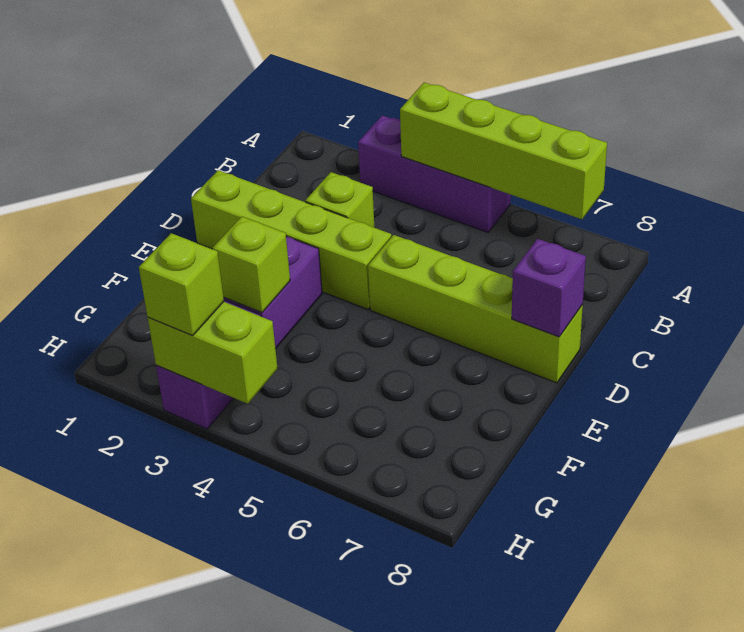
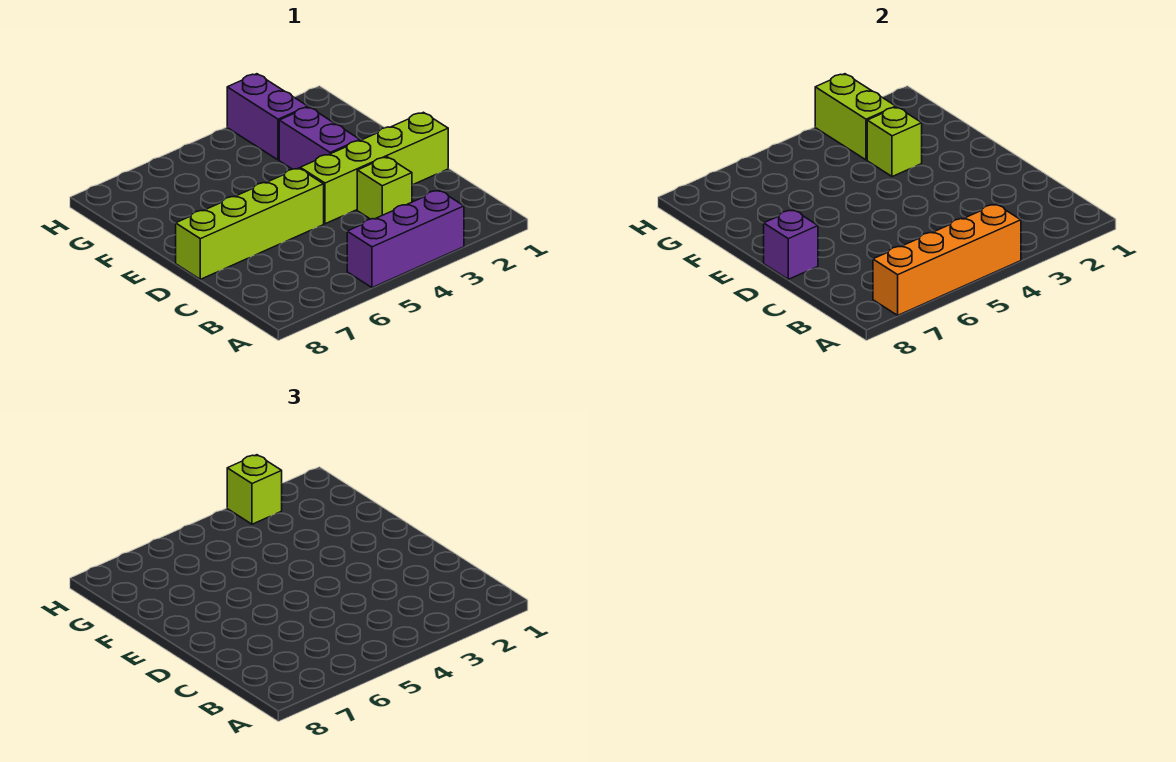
lime 1x4 brick [400,83,607,219] -> orange 1x4 brick [873,204,1021,315]
lime 1x2 brick [148,302,278,404] -> lime 1x2 brick turned to [815,74,896,160]

